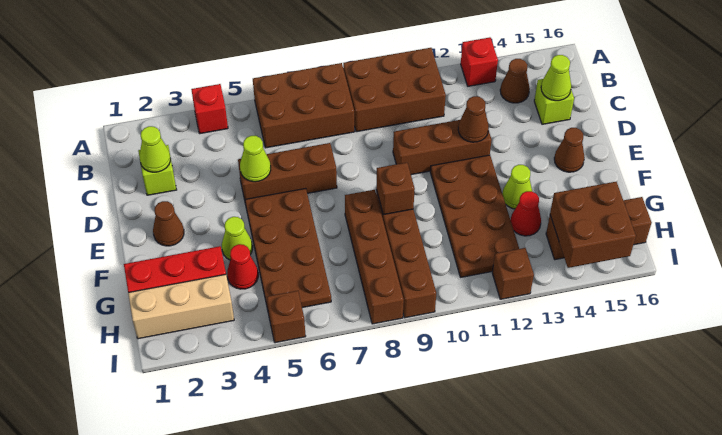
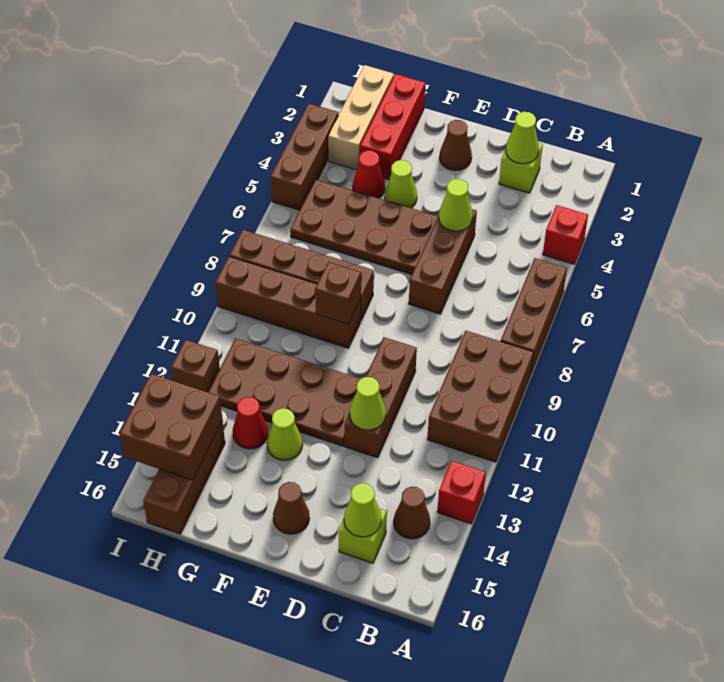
brown 2x3 brick [253,63,355,148] -> brown 1x3 brick [501,258,567,372]
brown 1x1 cone [458,96,489,142] -> lime 1x1 cone [350,377,386,430]
brown 1x1 brick [267,291,306,343] -> brown 1x3 brick [270,103,338,210]

